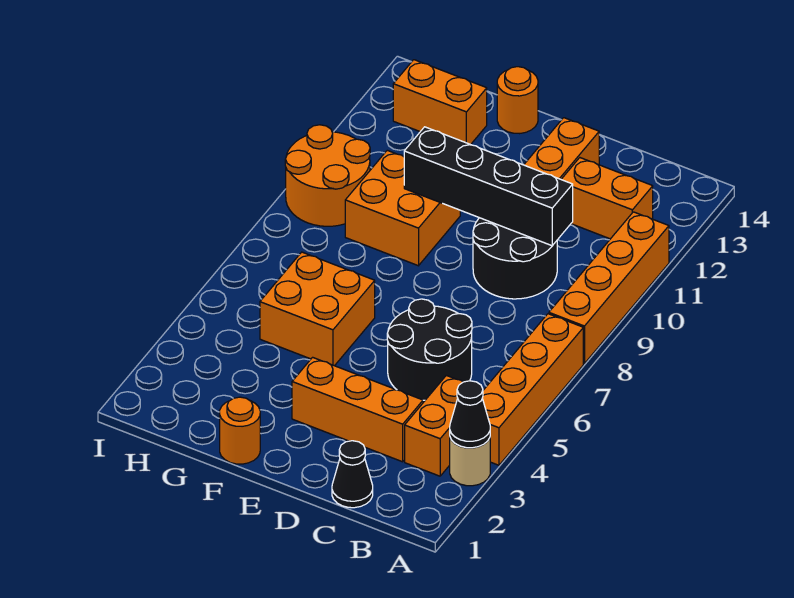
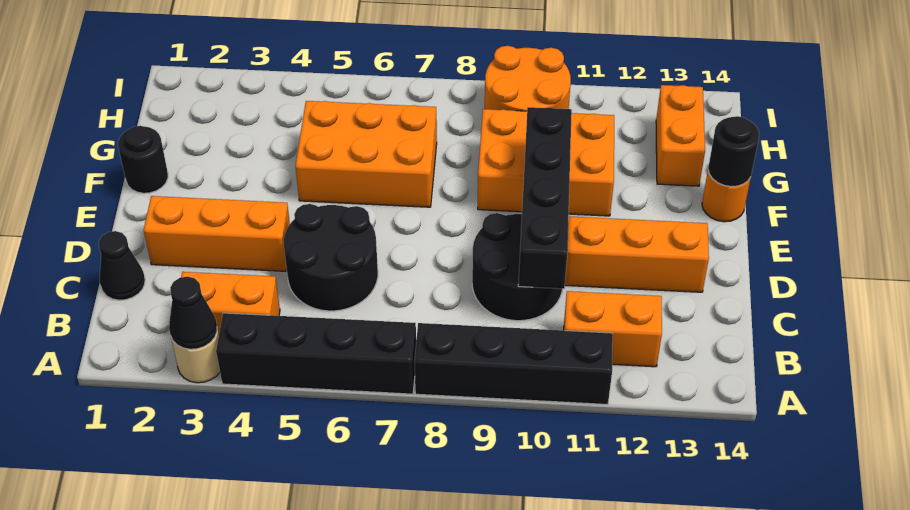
orange 1x4 brick [482,314,583,465] -> black 1x4 brick [216,313,416,394]
orange 1x4 brick [549,212,669,364] -> black 1x4 brick [414,323,613,405]
orange 1x2 brick [561,158,653,239] -> orange 1x2 brick turned to [564,291,662,367]
orange 1x3 brick [292,357,423,462] -> orange 1x3 brick turned to [144,196,290,271]
orange 1x1 round brick [220,397,260,464] -> black 1x1 round brick [118,126,168,193]
orange 2x2 brick [260,252,375,366] -> orange 2x3 brick [295,101,437,207]
orange 2x2 brick [345,150,460,266] -> orange 2x3 brick [478,109,614,216]
none -> black 1x1 round brick [708,116,759,187]

